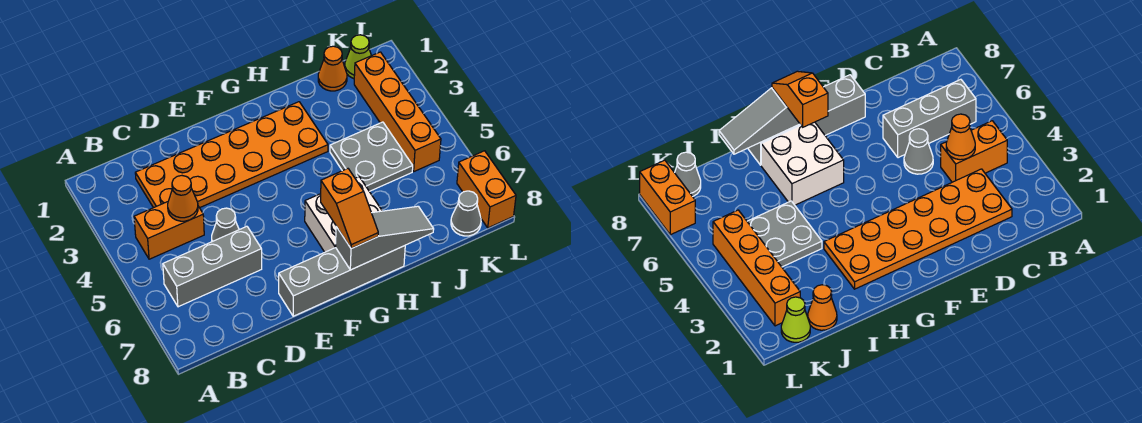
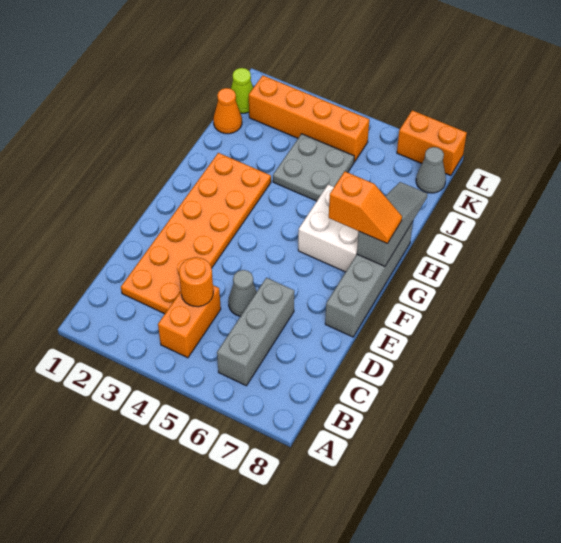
orange 1x1 cone [168,176,198,221] -> orange 1x1 round brick [179,257,213,307]

